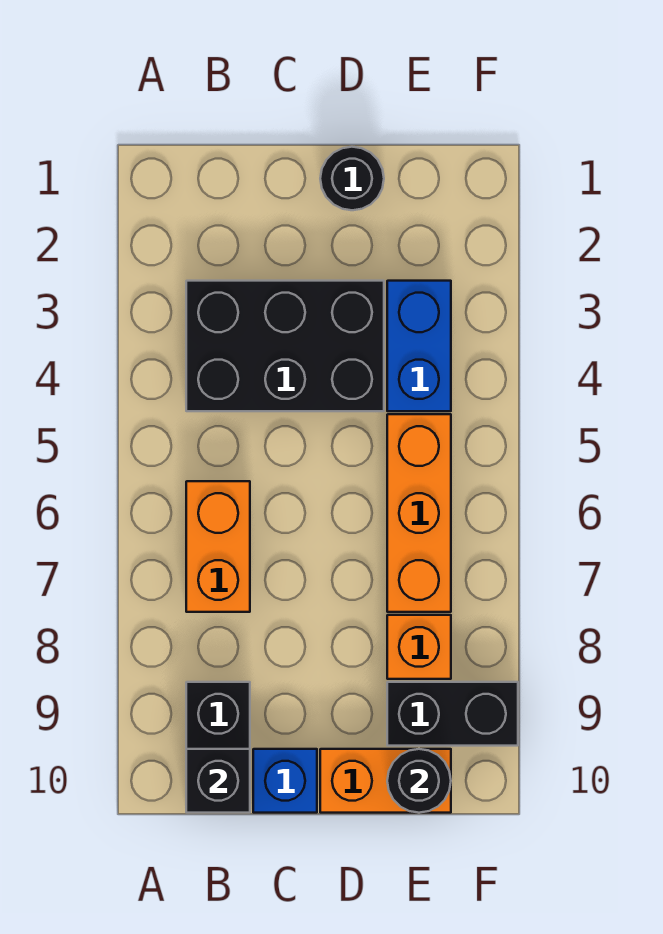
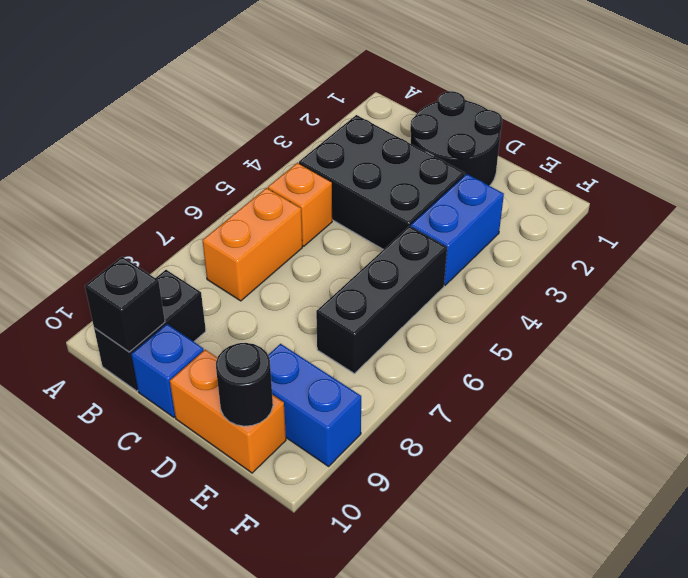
black 1x1 round brick [320,147,384,210] -> black 2x2 round brick [410,91,502,186]
orange 1x3 brick [387,414,451,612] -> black 1x3 brick [316,226,447,374]
orange 1x1 brick [387,615,451,679] -> orange 1x1 brick moved to [268,163,332,246]
black 1x2 brick [387,682,518,746] -> blue 1x2 brick [268,344,361,466]

